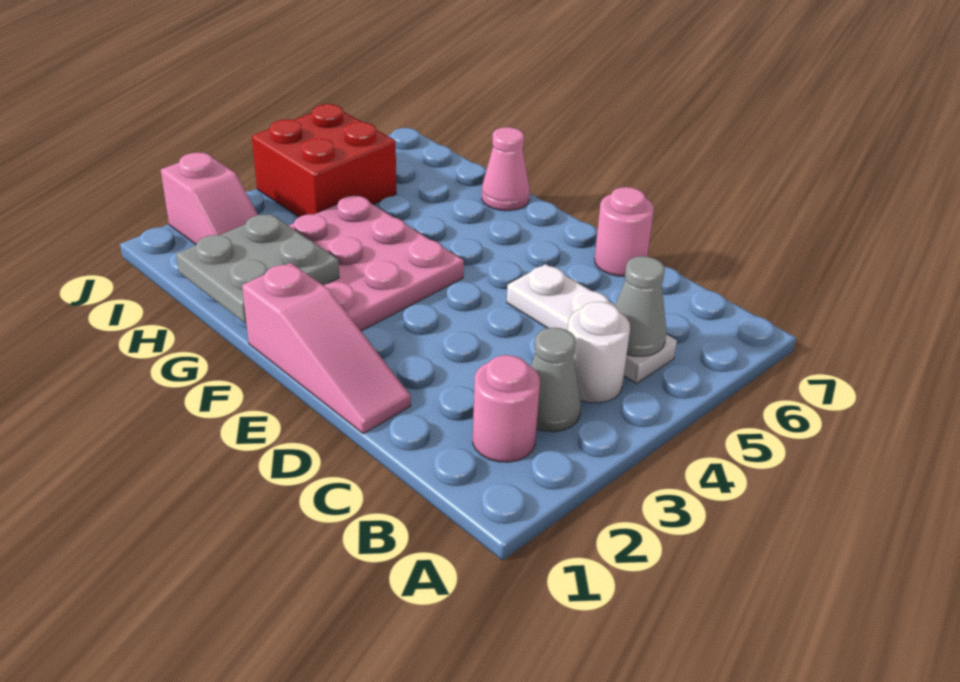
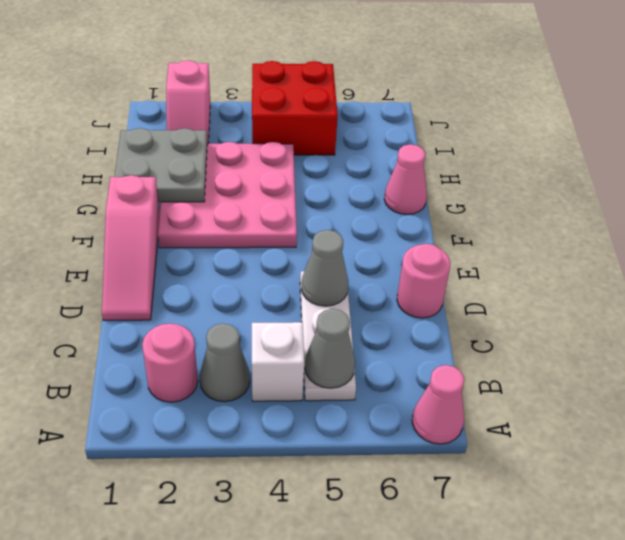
none -> pink 1x1 cone [412,365,464,444]
white 1x1 round brick [568,302,630,403] -> white 1x1 brick [252,322,304,401]
none -> grey 1x1 cone [301,230,349,306]

